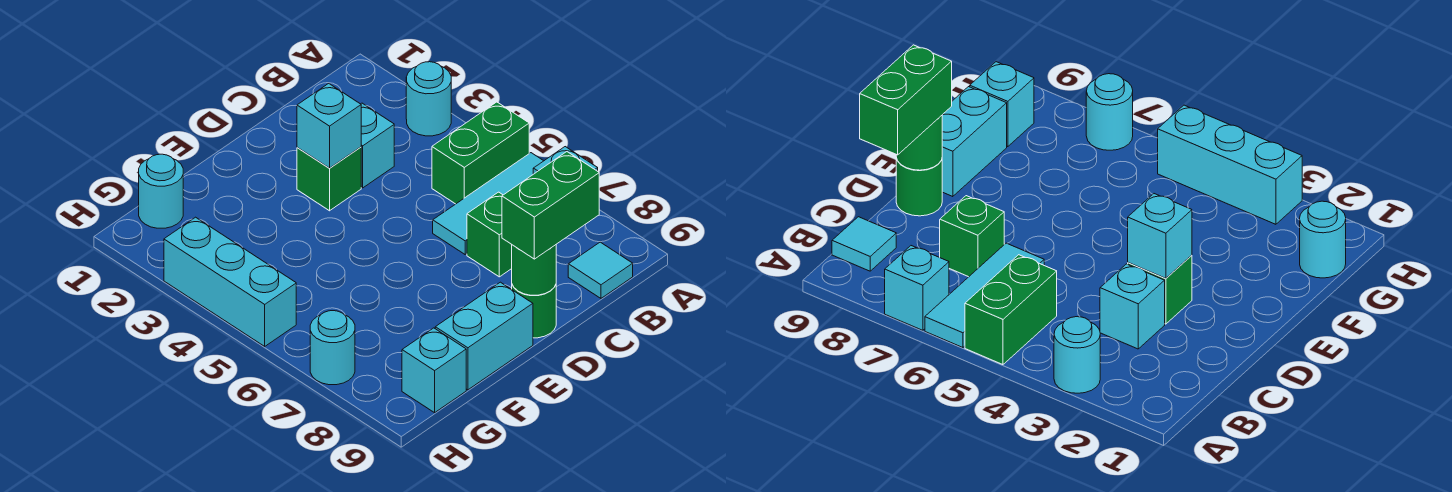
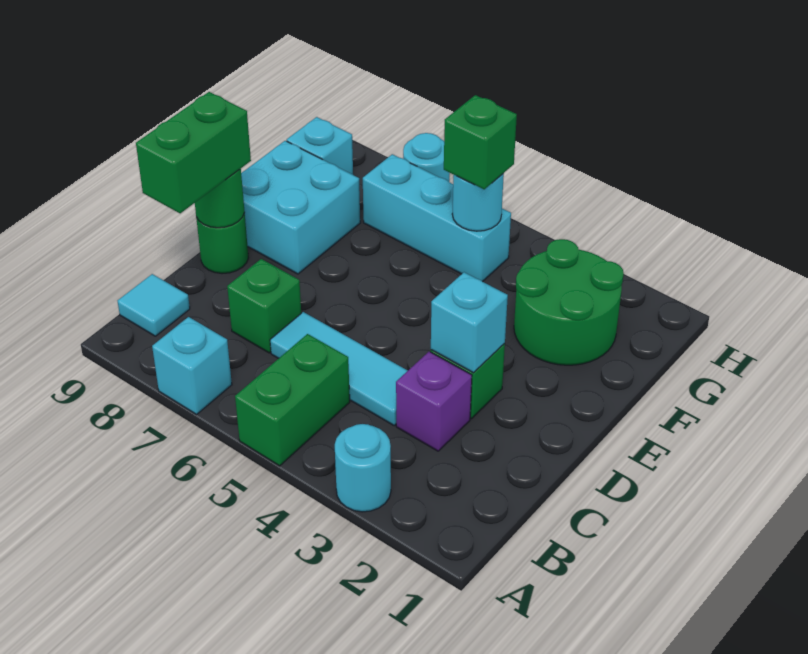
cyan 1x3 tile [433,153,543,254] -> cyan 1x3 tile turned to [270,312,408,425]
cyan 1x1 brick [361,103,394,188] -> purple 1x1 brick [396,352,472,451]
cyan 1x2 brick [435,282,533,390] -> cyan 2x2 brick [241,141,360,274]
none -> green 2x2 round brick [514,239,624,365]
cyan 1x1 round brick [139,154,183,228] -> cyan 1x1 round brick moved to [452,173,504,231]
none -> green 1x1 brick [444,95,517,189]
cyan 1x3 brick [164,217,296,346] -> cyan 1x3 brick moved to [363,154,511,282]

